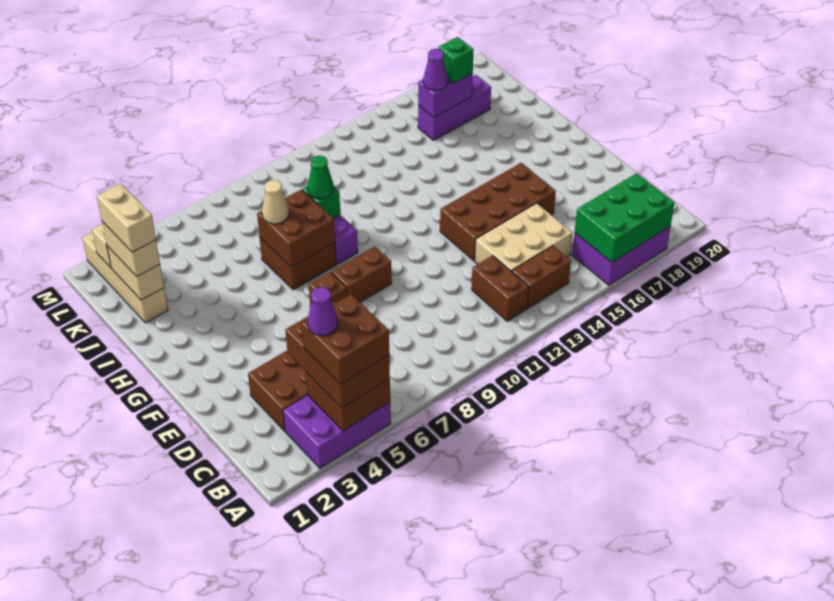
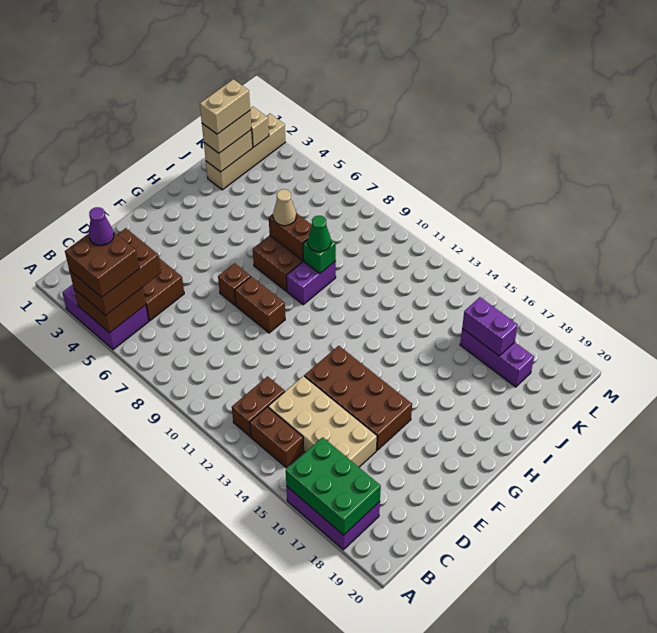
tan 2x3 brick [475,203,573,271] -> tan 2x4 brick [268,376,377,467]
brown 2x2 brick [257,189,335,267] -> brown 1x2 brick [269,213,312,260]
purple 1x1 cone [423,49,448,91] -> none
green 1x1 brick [438,37,474,83] -> none

